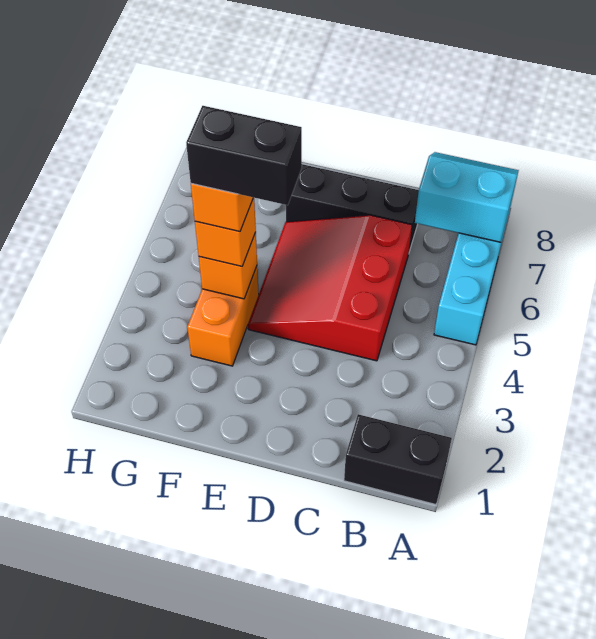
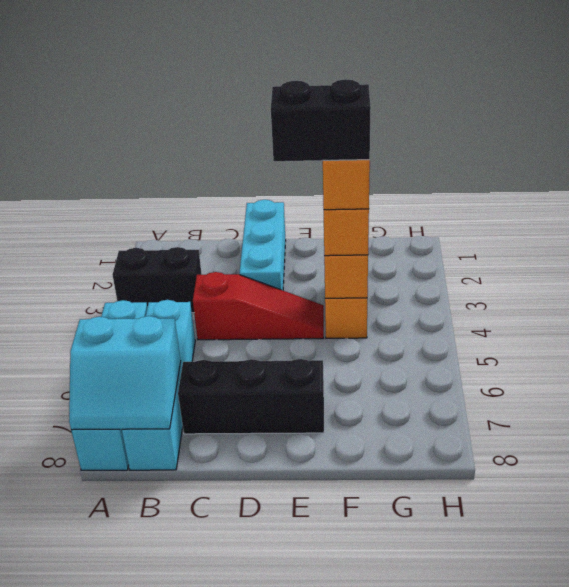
black 1x2 brick [344,414,452,505] -> black 1x2 brick moved to [113,247,202,313]
none -> cyan 1x4 brick [122,300,195,470]
red 3x3 slope [248,215,412,361] -> red 1x3 slope [193,272,324,340]
none -> cyan 1x3 brick [239,200,286,290]

